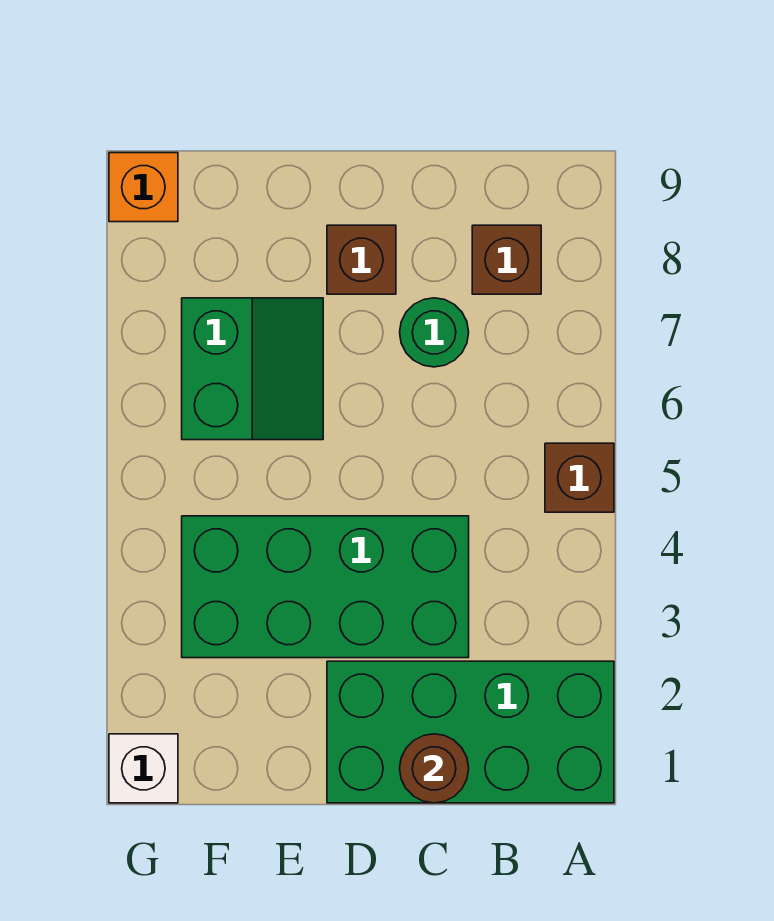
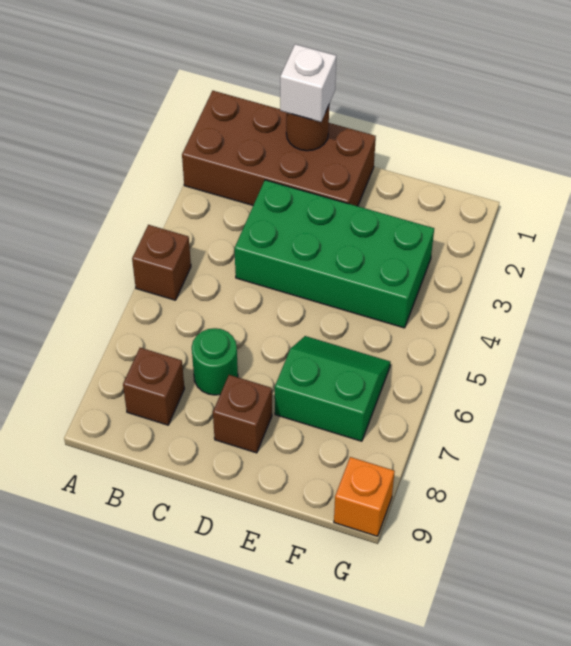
green 2x4 brick [327,661,614,803] -> brown 2x4 brick [182,91,376,206]
green 2x2 slope [182,298,323,440] -> green 2x2 slope turned to [275,336,391,441]
white 1x1 brick [109,734,178,803] -> white 1x1 brick moved to [280,44,336,122]

